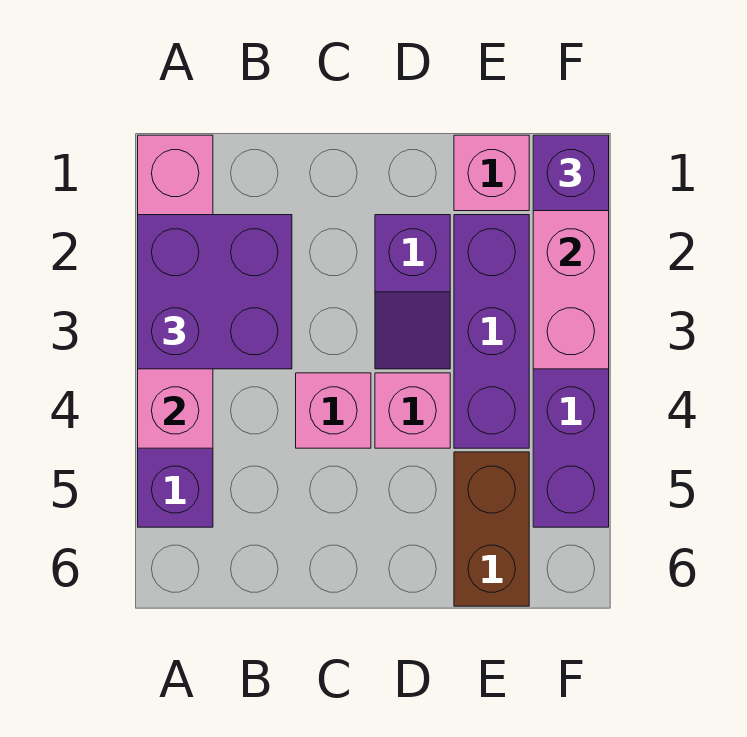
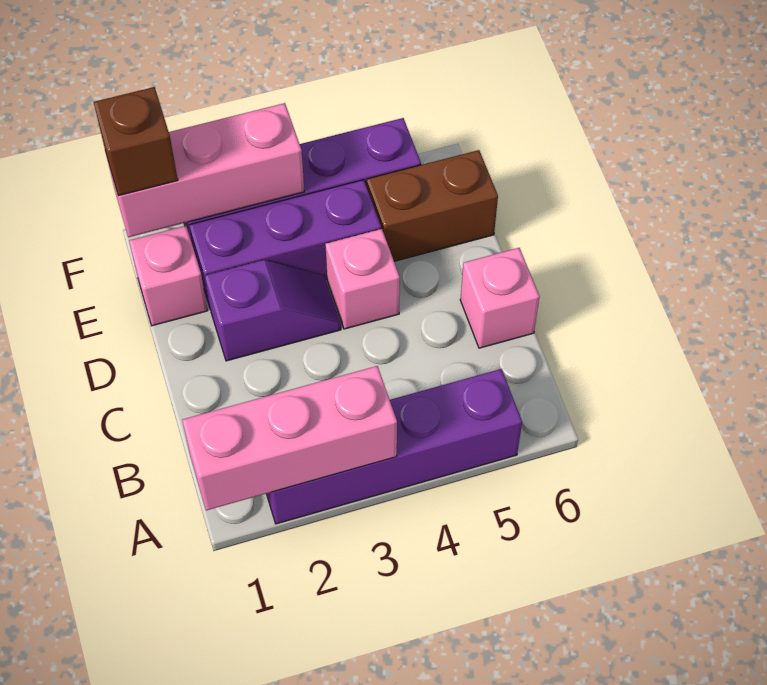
pink 1x4 brick [138,135,213,448] -> pink 1x3 brick [182,366,397,510]
purple 2x2 brick [138,215,292,369] -> none
pink 1x1 brick [296,373,371,448] -> pink 1x1 brick moved to [460,248,540,348]
purple 1x1 brick [533,135,609,211] -> brown 1x1 brick [94,87,178,196]

